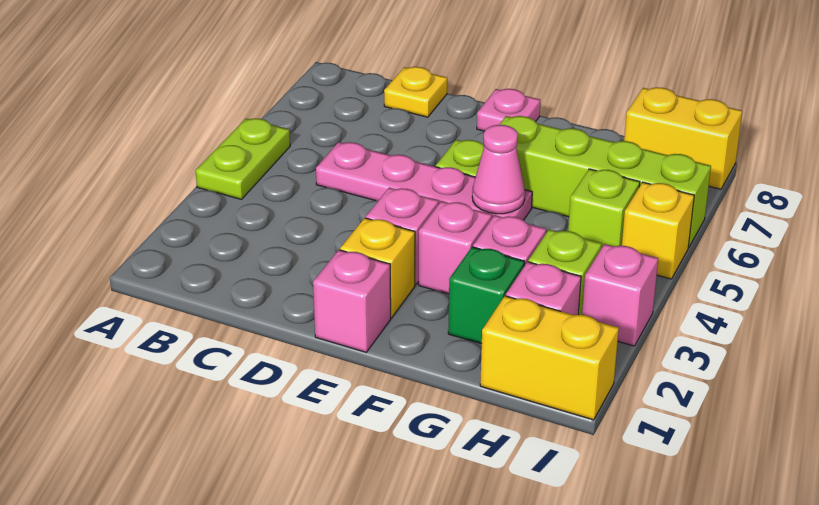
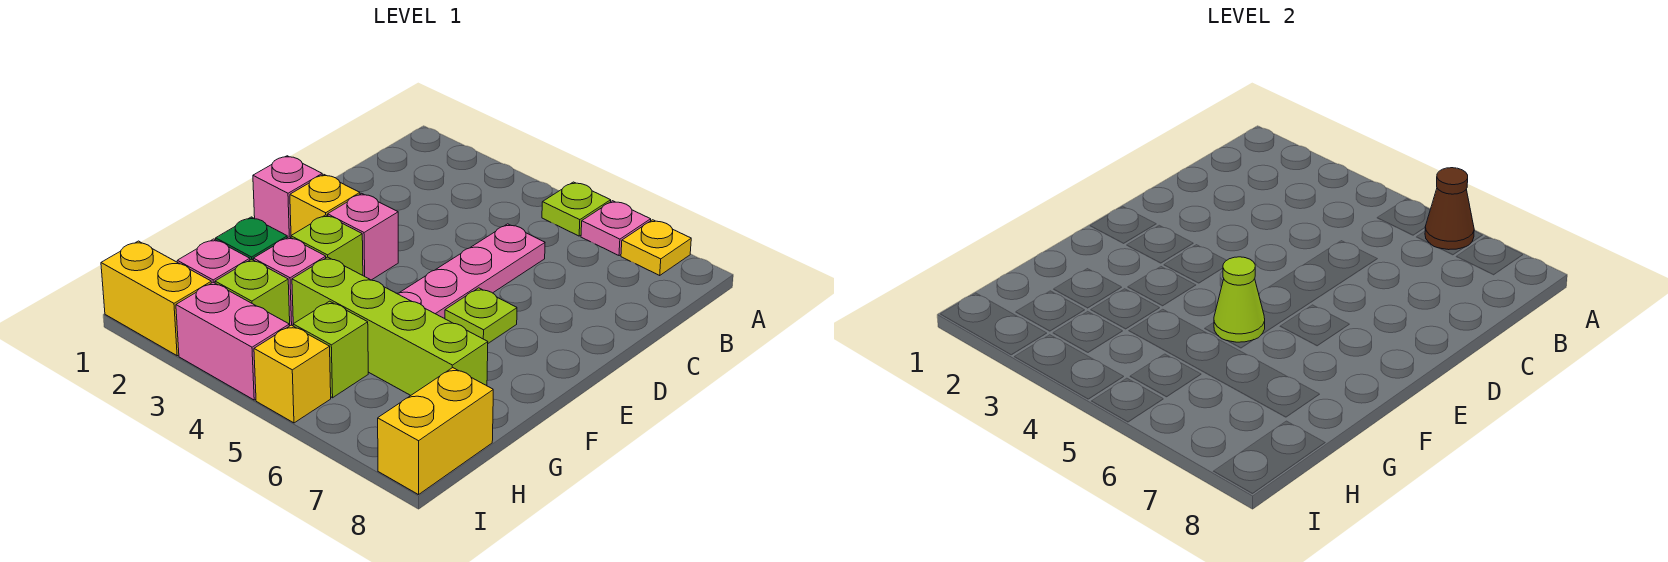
lime 1x2 plate [195,118,290,199] -> lime 1x1 plate [542,182,611,236]
none -> brown 1x1 cone [1425,168,1474,250]
yellow 1x1 plate [384,67,447,117] -> yellow 1x1 plate moved to [621,220,691,275]
pink 1x1 plate [477,89,541,131] -> pink 1x1 plate moved to [581,201,651,256]
pink 1x1 brick [419,201,492,294] -> lime 1x1 brick [291,215,363,275]
pink 1x1 cone [472,125,525,214] -> lime 1x1 cone [1214,257,1265,342]
lime 1x4 brick [500,116,711,248] -> lime 1x4 brick turned to [292,257,488,396]
yellow 1x2 brick [480,296,619,420] -> yellow 1x2 brick turned to [101,241,211,356]
pink 1x1 brick [582,244,658,346] -> pink 1x2 brick [176,282,289,400]

